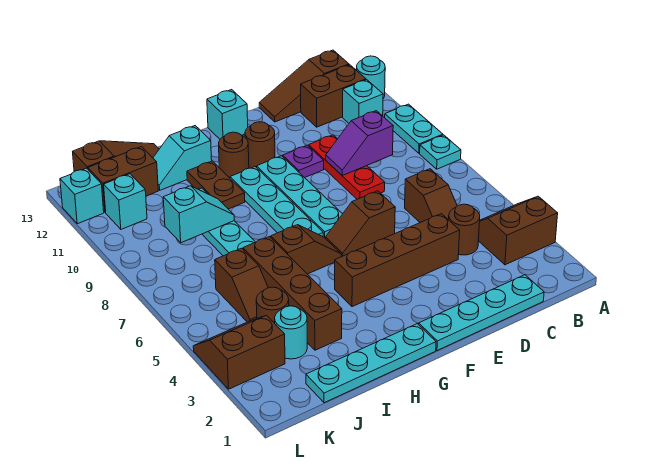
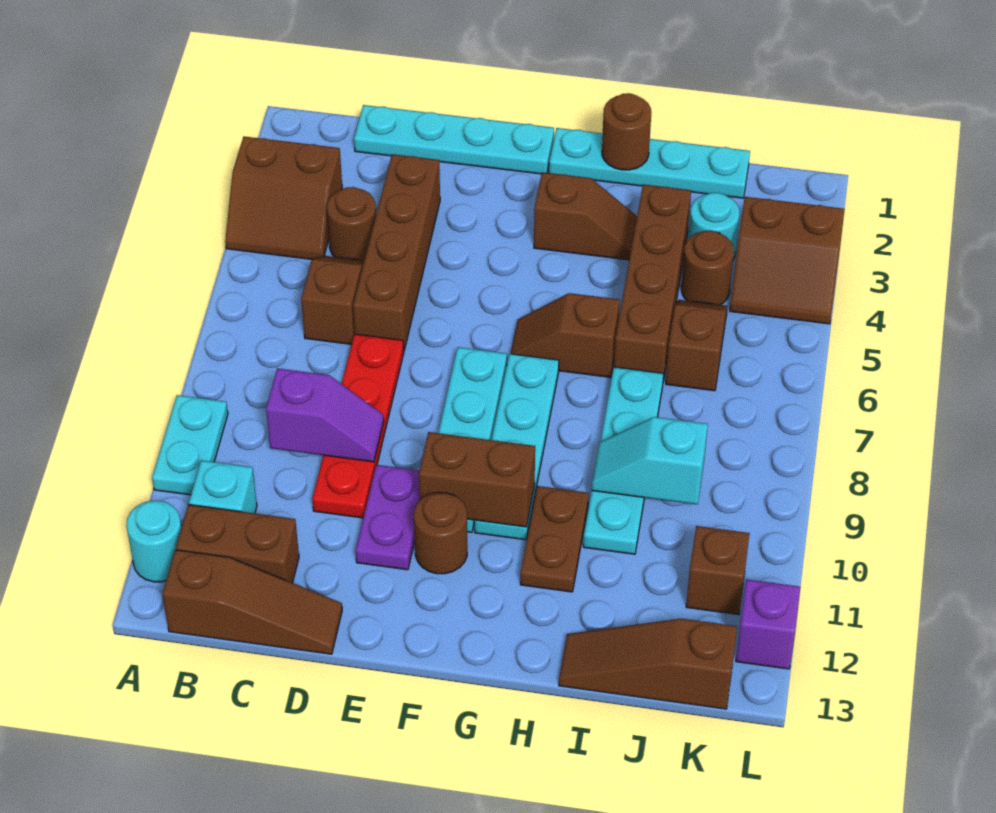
cyan 1x1 plate [420,135,461,169] -> none
brown 1x4 brick [335,214,460,307] -> brown 1x4 brick turned to [353,154,440,350]
red 1x3 plate [309,135,385,199] -> red 1x4 plate [312,334,404,518]
brown 1x2 slope [326,191,395,257] -> brown 1x2 slope moved to [534,172,637,260]
purple 1x1 plate [282,145,324,178] -> purple 1x2 plate [356,465,420,570]
cyan 1x1 brick [207,90,248,139] -> none
brown 1x1 round brick [219,132,249,178] -> brown 1x1 round brick moved to [602,93,651,170]
cyan 1x2 slope [153,126,212,190] -> none
brown 1x2 brick [88,147,158,213] -> brown 1x2 brick moved to [419,432,535,527]
cyan 1x1 brick [104,174,147,229] -> brown 1x1 brick [686,526,750,615]
cyan 1x1 brick [60,168,104,224] -> purple 1x1 brick [736,580,801,669]

